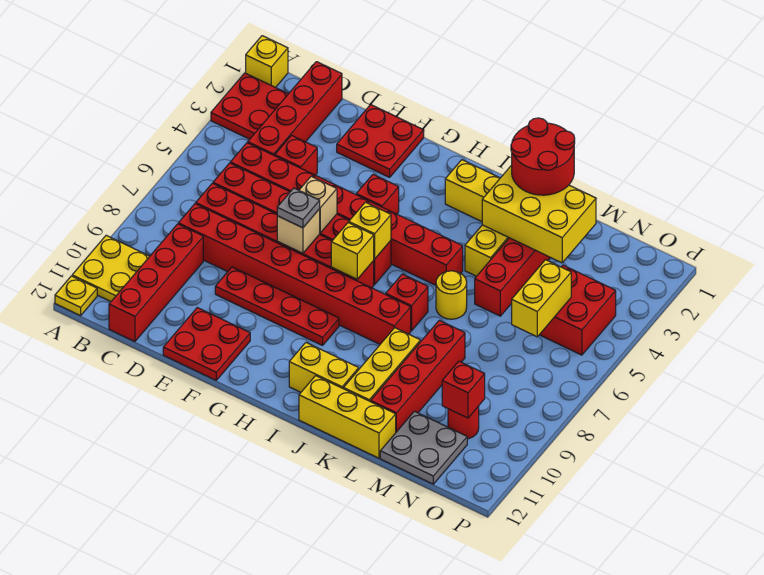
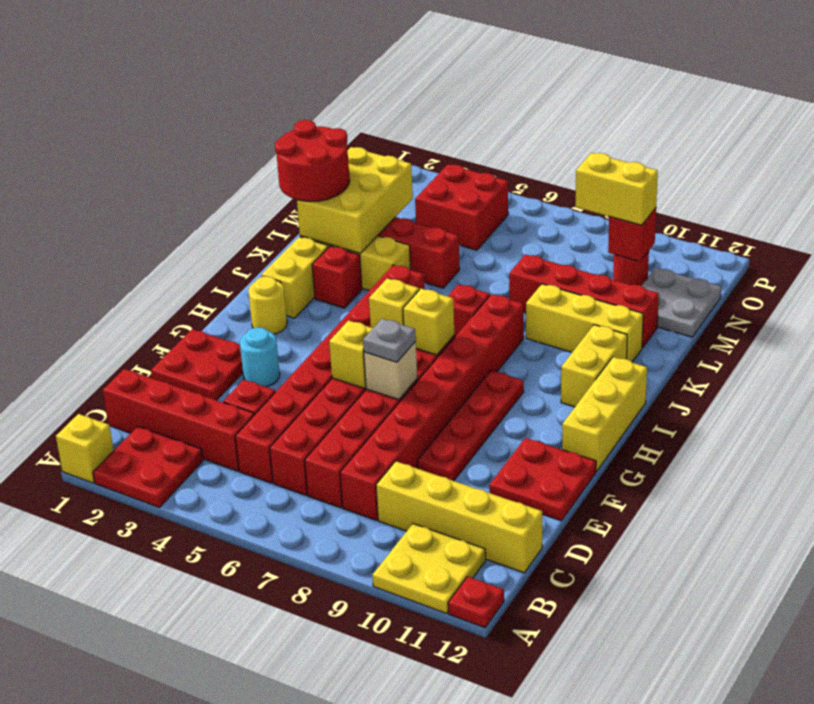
yellow 1x1 plate [55,276,97,316] -> red 1x1 plate [448,576,504,628]
red 1x4 brick [109,224,203,342] -> yellow 1x4 brick [376,461,542,573]
none -> cyan 1x1 round brick [240,327,280,387]
tan 1x1 brick [299,176,337,233] -> yellow 1x1 brick [329,321,373,388]
red 1x1 brick [356,175,399,214] -> red 1x1 brick moved to [312,246,362,308]
yellow 1x3 brick [299,376,396,458] -> yellow 1x3 brick moved to [562,357,647,471]
yellow 1x1 round brick [436,271,467,319] -> yellow 1x1 round brick moved to [249,276,287,334]
yellow 1x2 brick [512,260,571,337] -> yellow 1x2 brick moved to [575,153,658,225]

